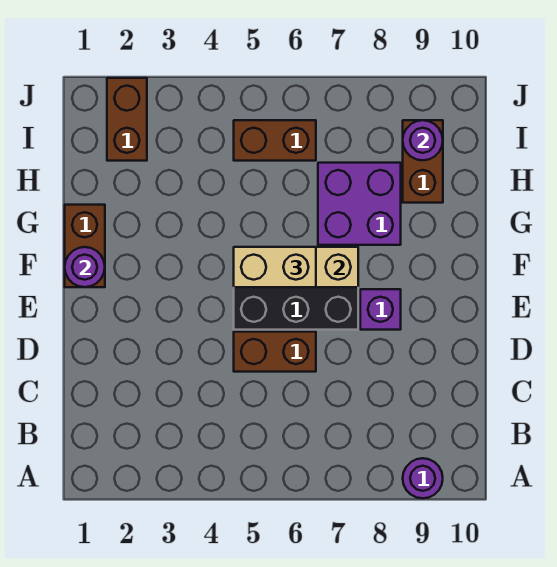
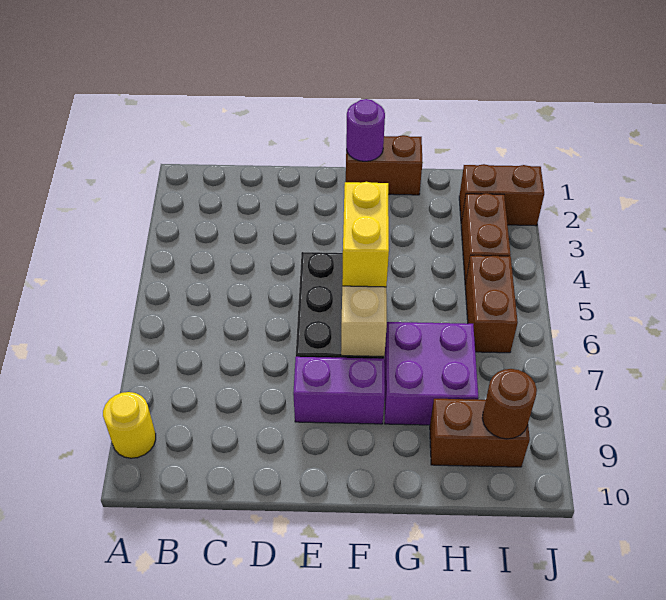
purple 1x1 round brick [403,458,443,498] -> yellow 1x1 round brick [103,392,156,458]
brown 1x2 brick [234,332,316,372] -> brown 1x2 brick moved to [461,193,511,285]
purple 1x1 brick [360,289,401,330] -> purple 1x2 brick [293,357,385,424]
tan 1x2 brick [234,247,316,287] -> yellow 1x2 brick [342,182,389,287]
purple 1x1 round brick [403,120,443,160] -> brown 1x1 round brick [482,369,537,439]

